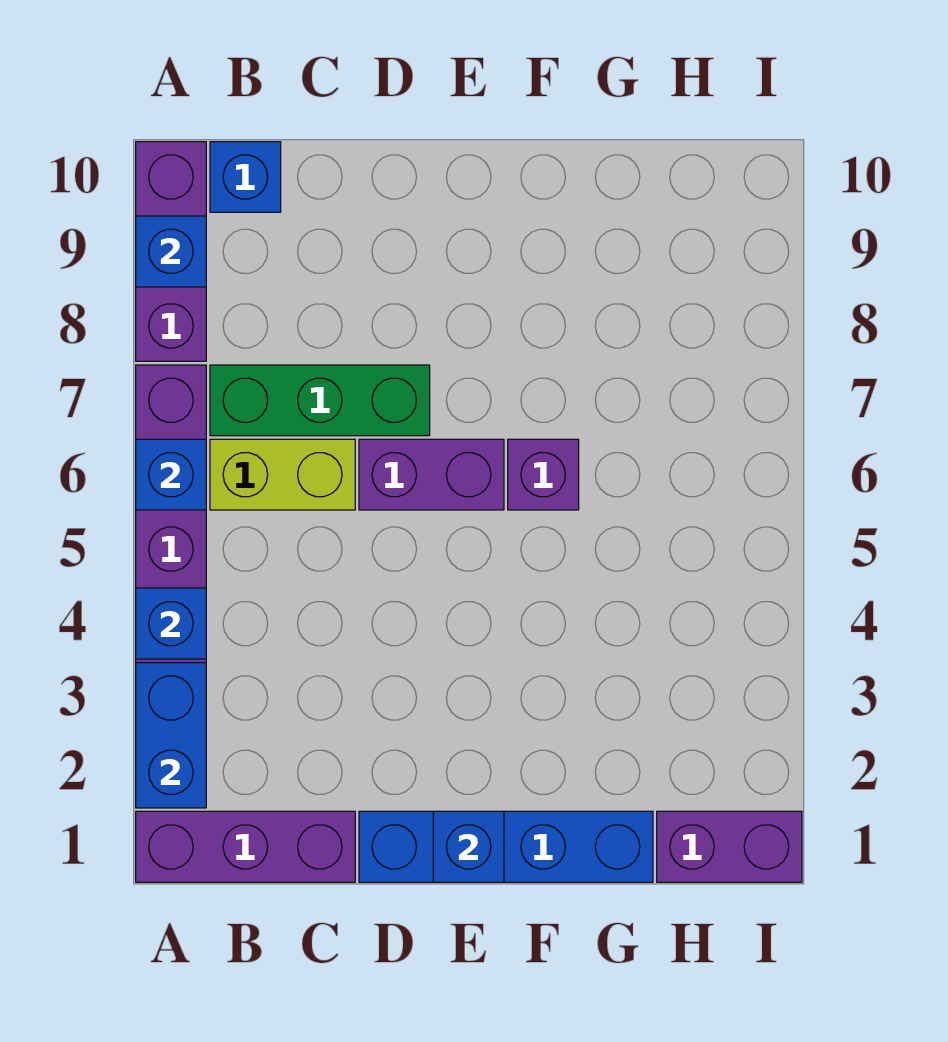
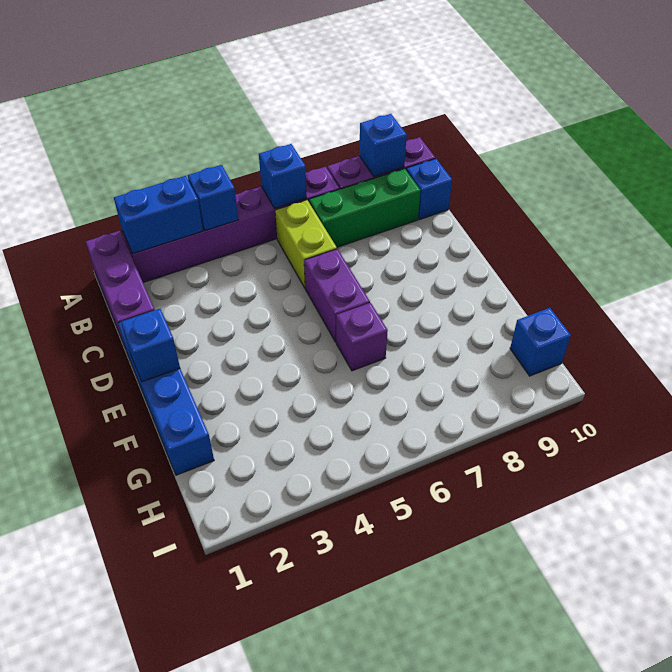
green 1x3 brick [210,365,430,436] -> green 1x3 brick turned to [309,169,421,247]
purple 1x2 brick [657,811,802,882] -> none
none -> blue 1x1 brick [510,308,571,376]

